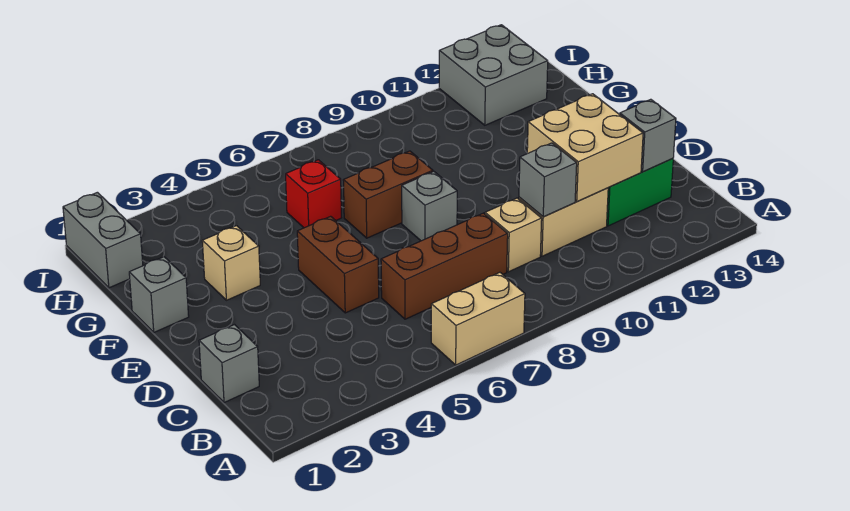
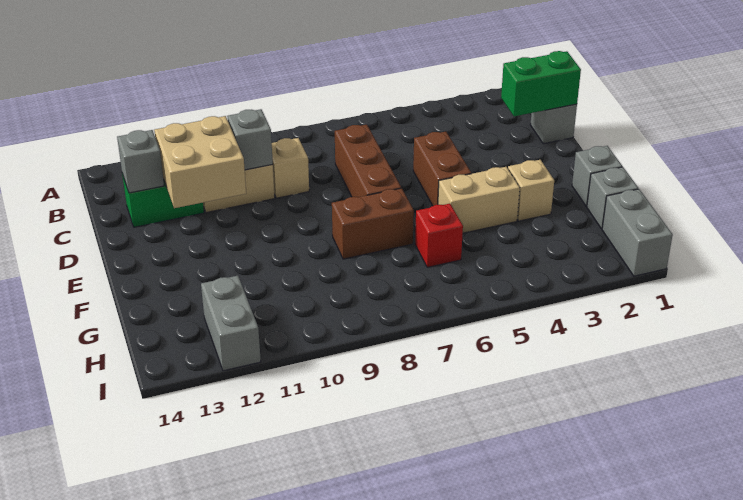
tan 1x2 brick [431,272,525,365] -> tan 1x2 brick moved to [438,167,520,233]
none -> green 1x2 brick [501,51,581,116]
brown 1x3 brick [381,213,508,319] -> brown 1x3 brick turned to [335,125,401,197]
grey 1x1 brick [402,171,457,241] -> grey 1x1 brick moved to [587,167,638,229]
grey 2x2 brick [439,25,548,125] -> grey 1x2 brick [201,276,261,371]

